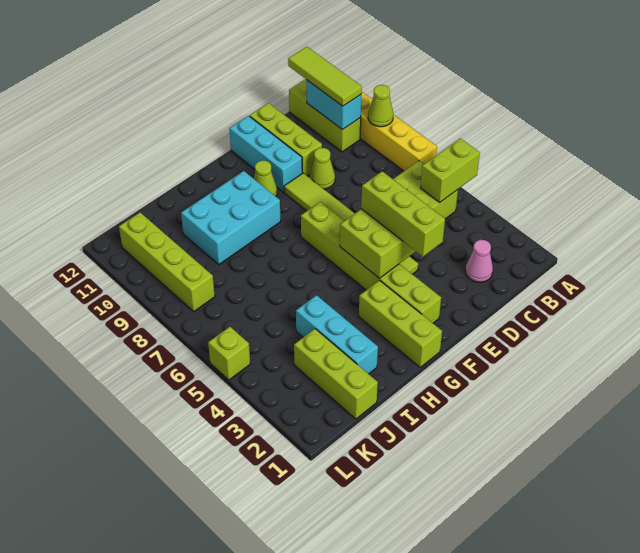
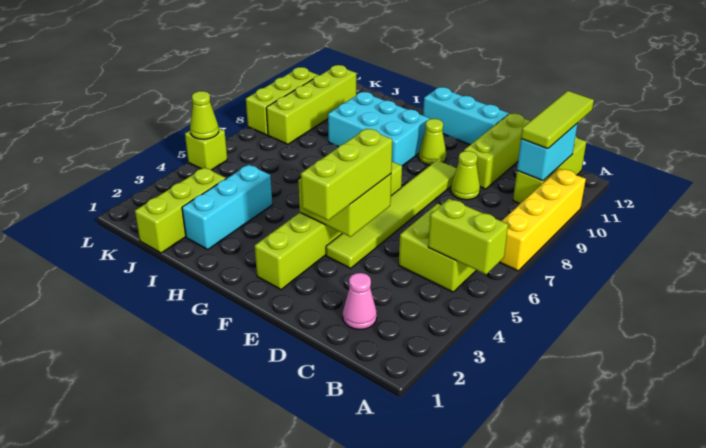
lime 1x1 cone [368,85,393,127] -> lime 1x1 cone moved to [190,91,219,139]
cyan 1x3 brick [229,116,302,192] -> cyan 1x3 brick turned to [423,87,509,145]
lime 1x3 brick [359,281,442,367] -> lime 1x3 brick moved to [246,67,318,135]

